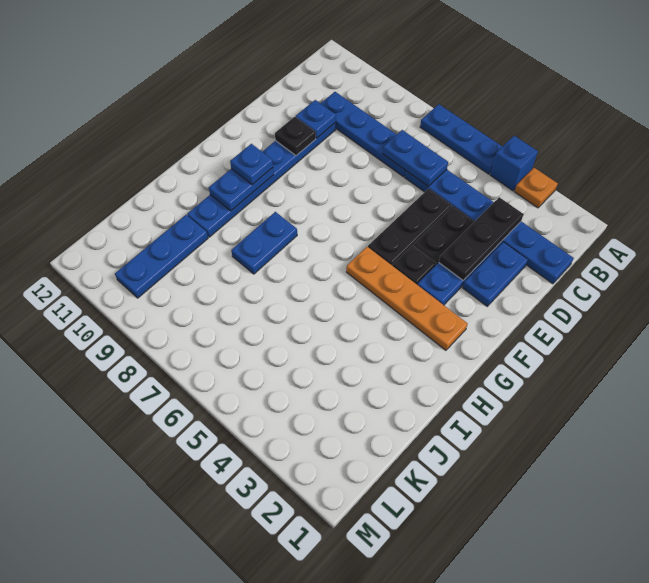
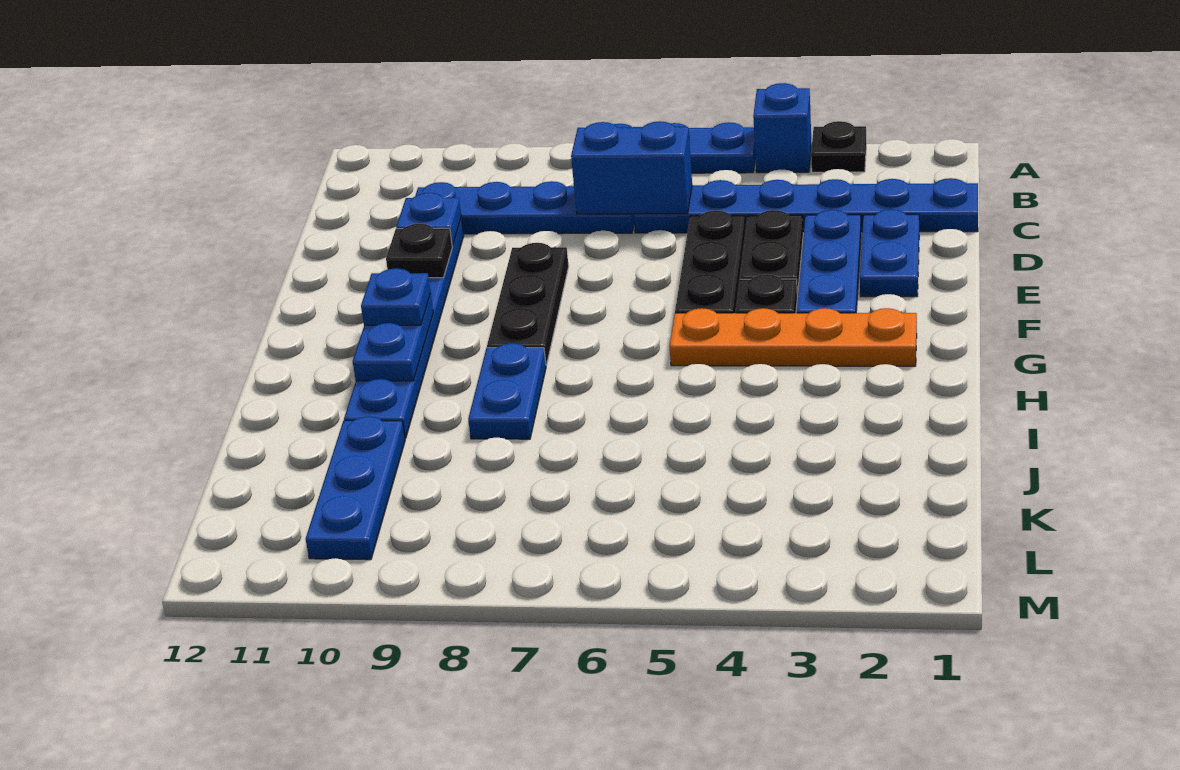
orange 1x1 plate [514,168,558,208] -> black 1x1 plate [811,121,866,172]
black 1x3 plate [439,197,524,280] -> black 1x3 plate moved to [487,243,569,365]
blue 1x2 plate [383,130,448,186] -> blue 1x2 brick [571,121,692,214]

